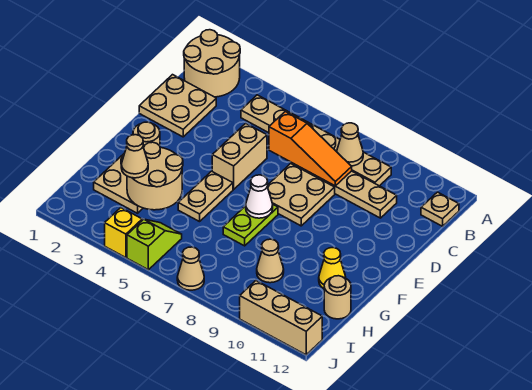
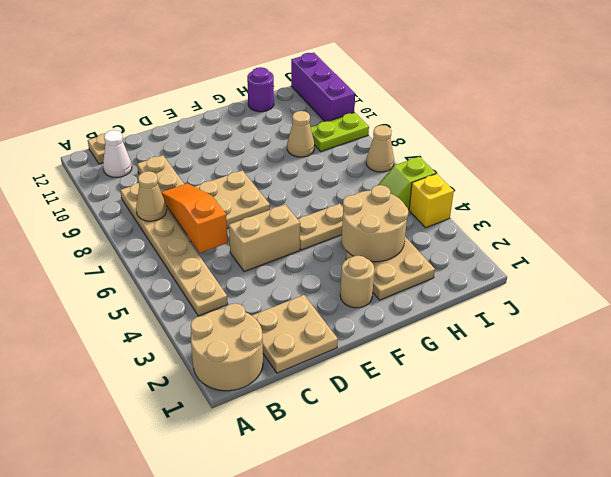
lime 1x2 plate [223,205,278,246] -> lime 1x2 plate moved to [311,112,369,151]
white 1x1 cone [246,175,273,218] -> white 1x1 cone moved to [103,130,132,177]
yellow 1x1 cone [319,248,346,288] -> none
tan 1x1 cone [121,135,148,178] -> none
tan 1x1 round brick [324,276,351,319] -> purple 1x1 round brick [247,67,274,112]
tan 1x3 brick [240,281,322,355] -> purple 1x3 brick [291,53,355,122]

